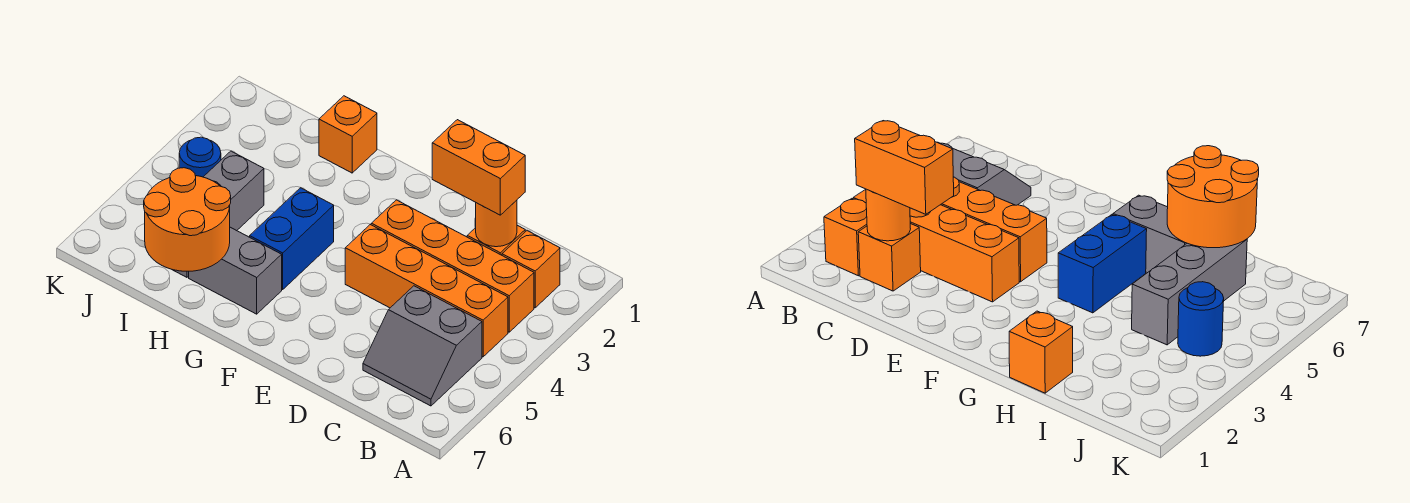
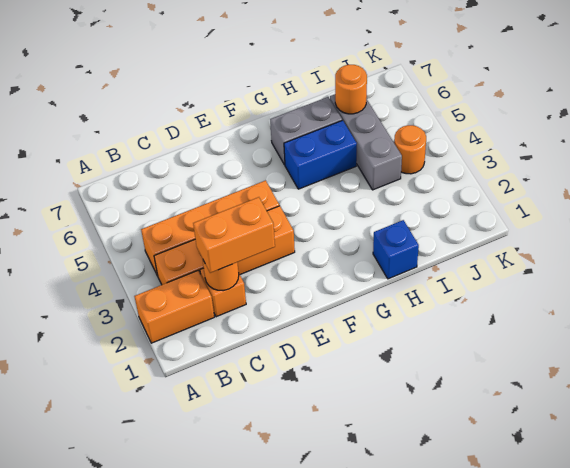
orange 1x1 brick [502,231,560,308] -> orange 1x2 brick [134,271,214,343]
grey 2x2 slope [363,286,482,406] -> none
blue 1x2 brick [250,188,334,289] -> blue 1x2 brick turned to [284,120,357,189]
orange 1x1 brick [319,96,377,173] -> blue 1x1 brick [373,220,419,279]
orange 2x2 round brick [144,168,231,271] -> orange 1x1 round brick [335,65,367,114]
blue 1x1 round brick [179,137,221,177] -> orange 1x1 round brick [394,125,426,174]

